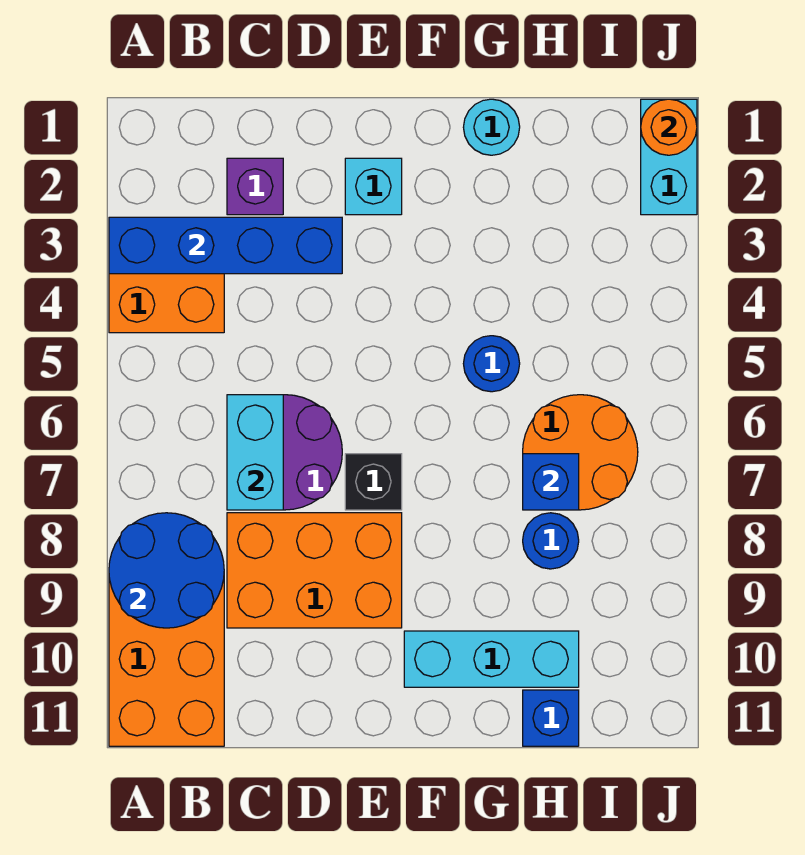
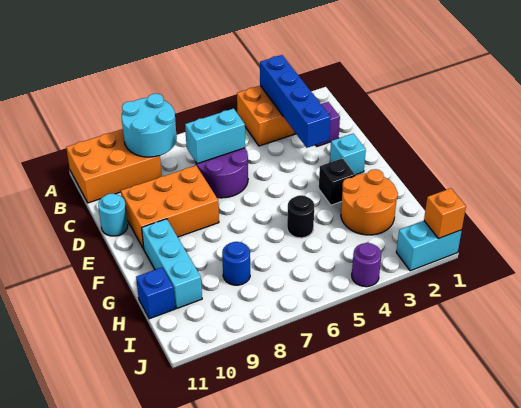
blue 2x2 round brick [109,513,224,628] -> cyan 2x2 round brick [122,94,177,157]
orange 2x3 brick [227,513,402,628] -> orange 2x3 brick turned to [121,165,219,249]
black 1x1 brick [345,454,402,510] -> black 1x1 brick moved to [319,158,355,205]
cyan 1x1 round brick [463,99,520,155] -> cyan 1x1 round brick moved to [98,194,128,236]
blue 1x1 round brick [463,336,520,392] -> black 1x1 round brick [287,195,314,238]
orange 2x2 round brick [523,395,638,510] -> orange 2x2 round brick moved to [341,169,398,235]
blue 1x1 brick [523,454,579,510] -> none
orange 1x1 round brick [641,99,697,155] -> orange 1x1 brick [424,188,466,239]
none -> purple 1x1 round brick [352,243,381,287]

